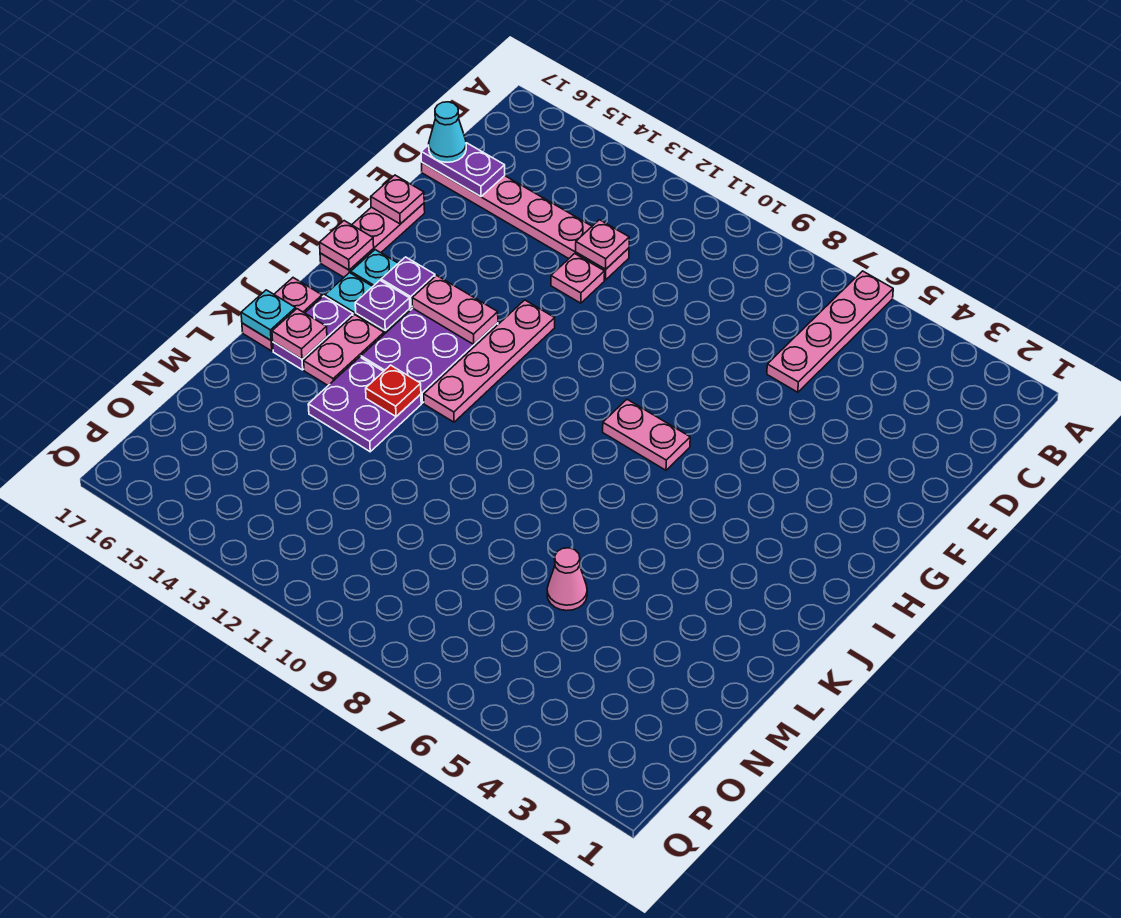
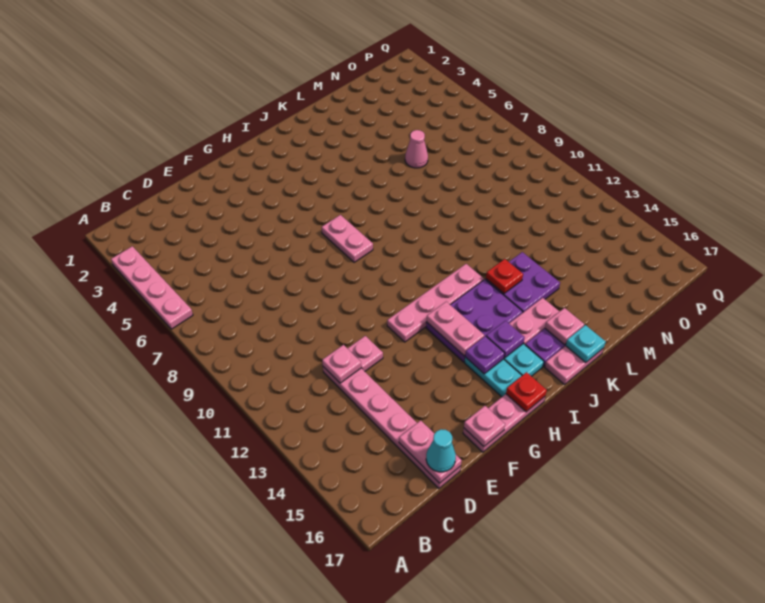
pink 1x4 plate [767,271,893,392] -> pink 1x4 plate turned to [111,246,193,329]
purple 1x2 plate [421,143,505,197] -> pink 1x2 plate [399,420,462,483]
pink 1x1 plate [320,221,374,270] -> red 1x1 plate [506,372,547,412]

